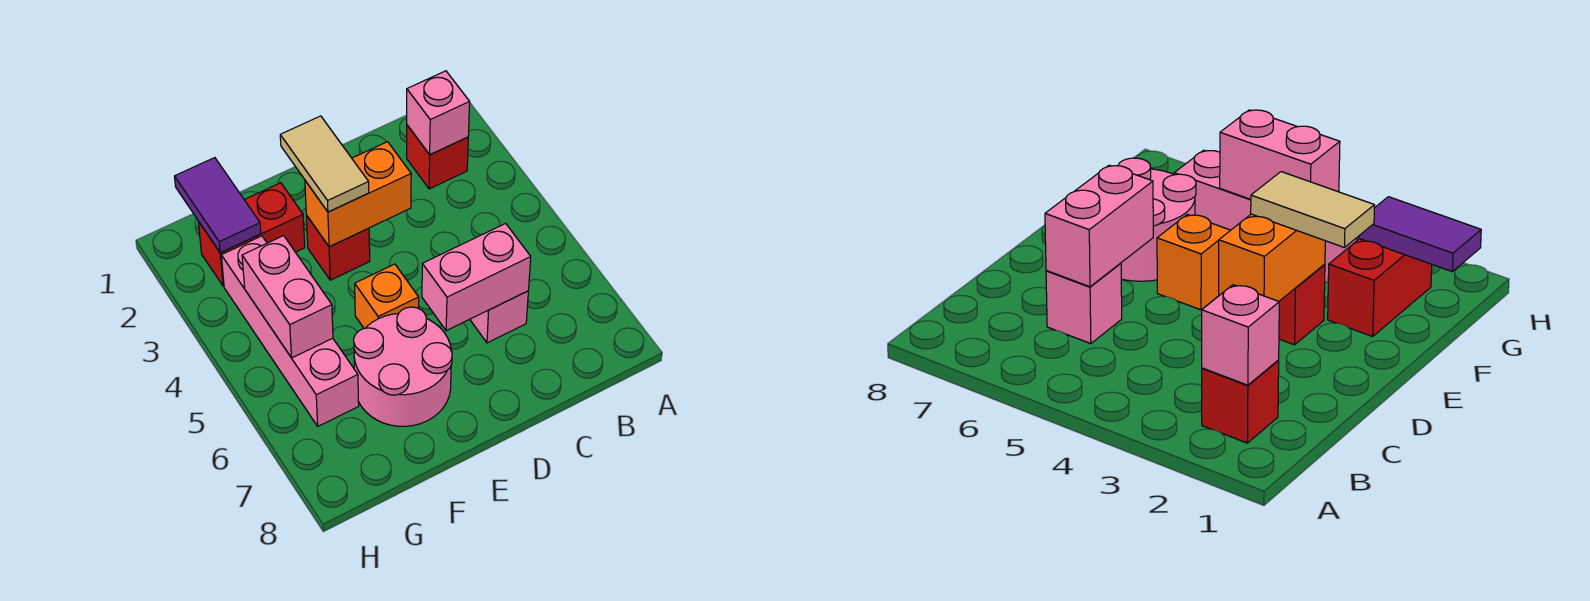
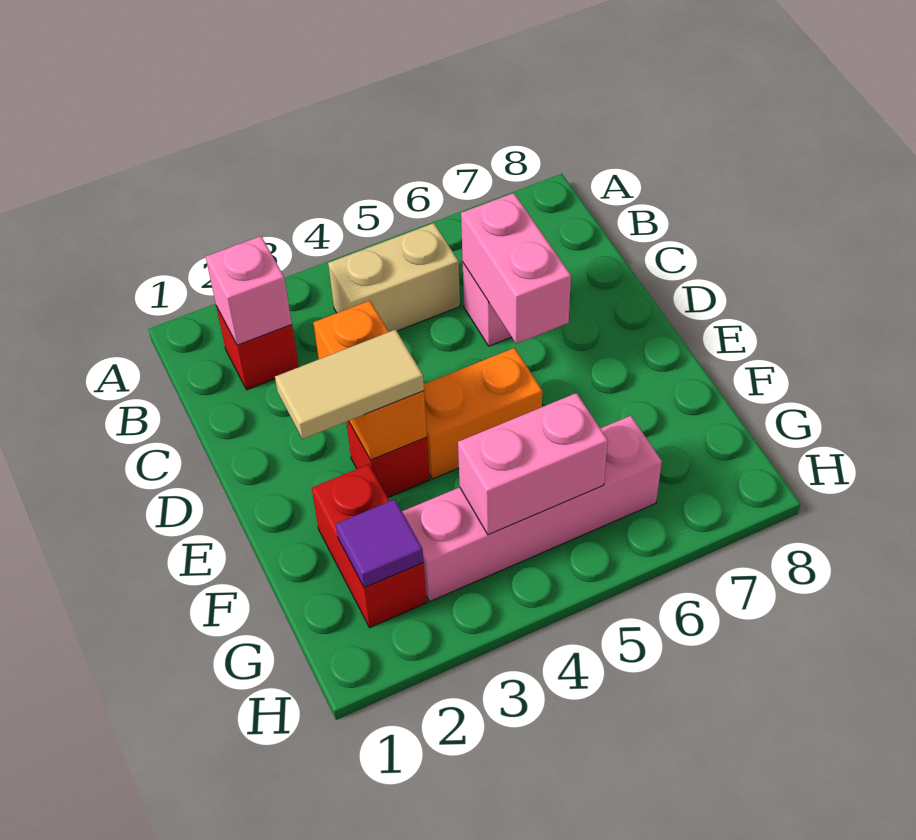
none -> tan 1x2 brick [328,223,460,332]
orange 1x1 brick [355,264,419,328] -> orange 1x2 brick [424,348,542,479]
pink 2x2 round brick [354,307,452,426] -> none
purple 1x2 tile [175,158,261,253] -> purple 1x1 tile [336,499,424,588]

